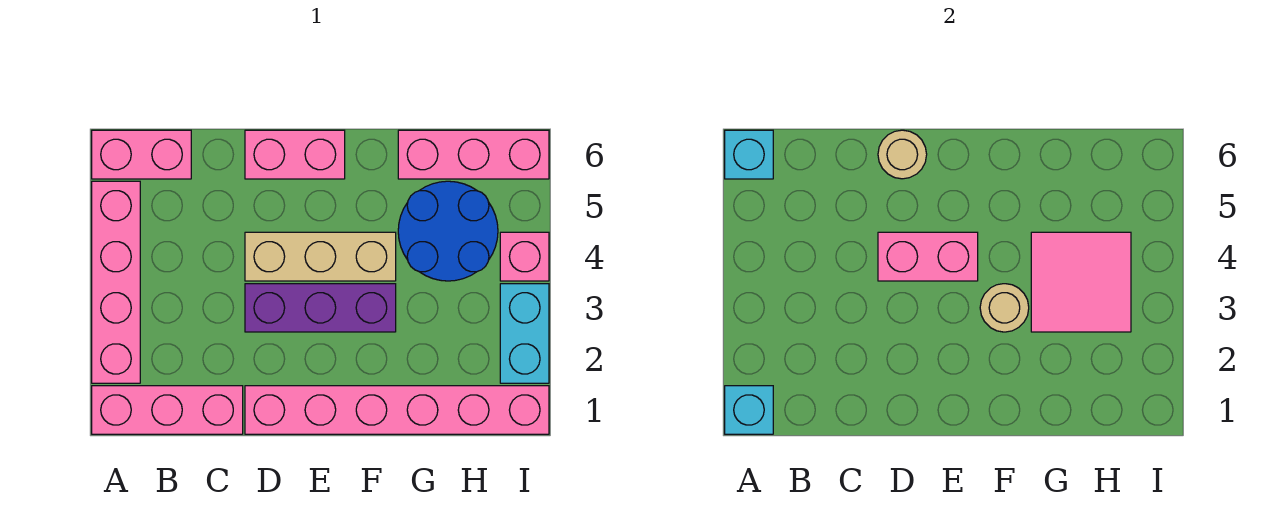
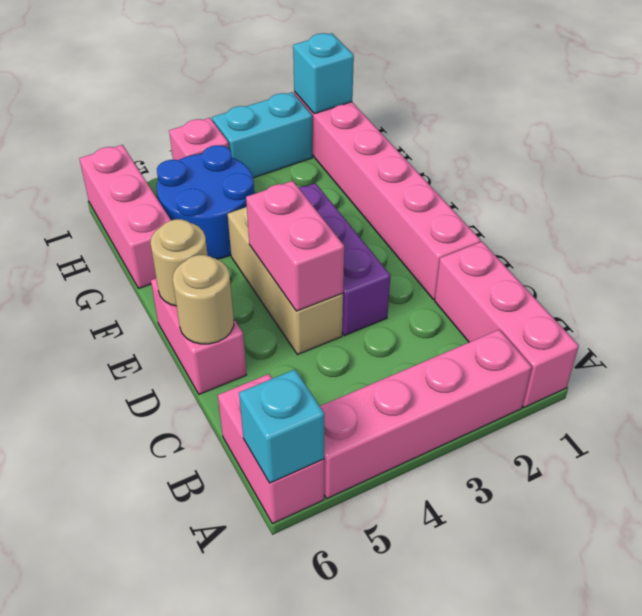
cyan 1x1 brick [725,386,773,434] -> cyan 1x1 brick moved to [293,33,354,114]
tan 1x1 round brick [980,284,1029,332] -> tan 1x1 round brick moved to [150,219,208,306]
pink 2x2 tile [1031,232,1131,332] -> none

